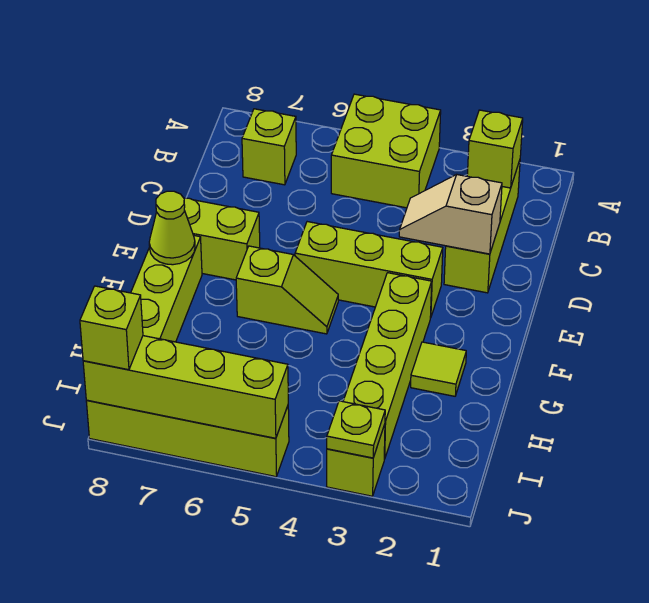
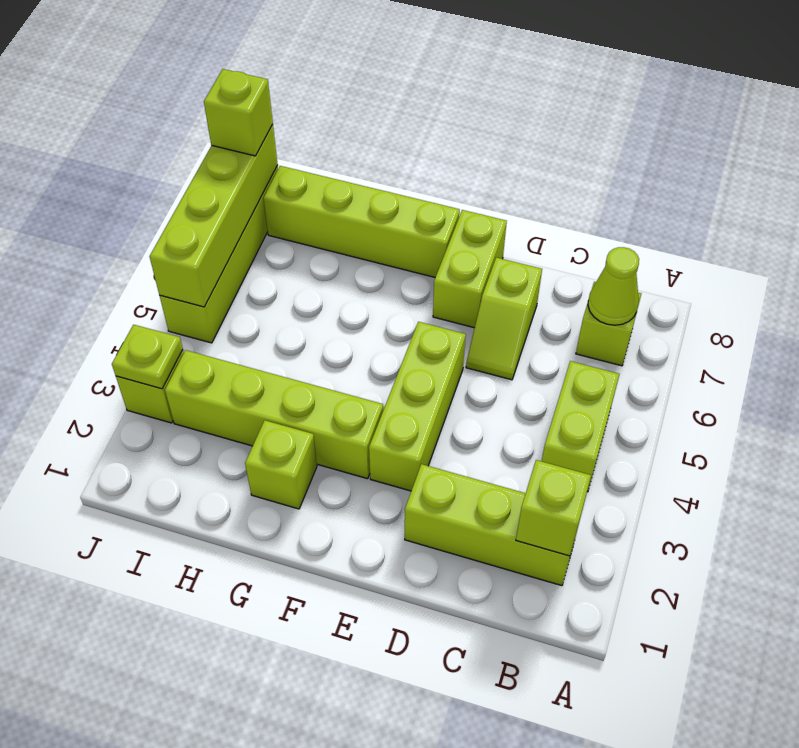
lime 2x2 brick [331,94,441,208] -> lime 1x2 brick [542,361,619,492]
tan 1x2 slope [399,175,502,254] -> none
lime 1x2 slope [236,246,338,334] -> lime 1x2 slope moved to [466,257,542,380]
lime 1x1 cone [149,191,195,265] -> lime 1x1 cone moved to [588,247,639,325]
lime 1x1 tile [411,342,466,396] -> lime 1x1 brick [245,420,317,509]

